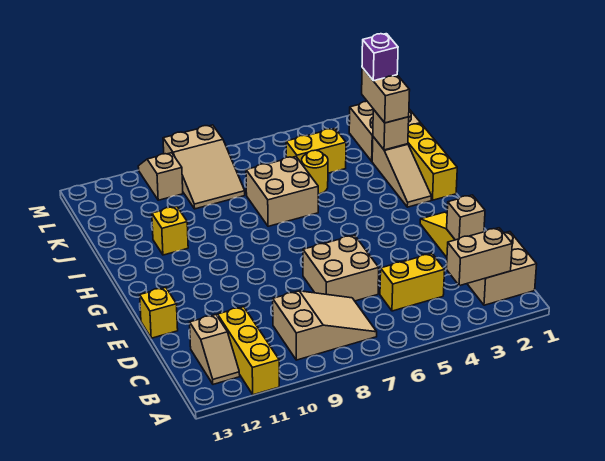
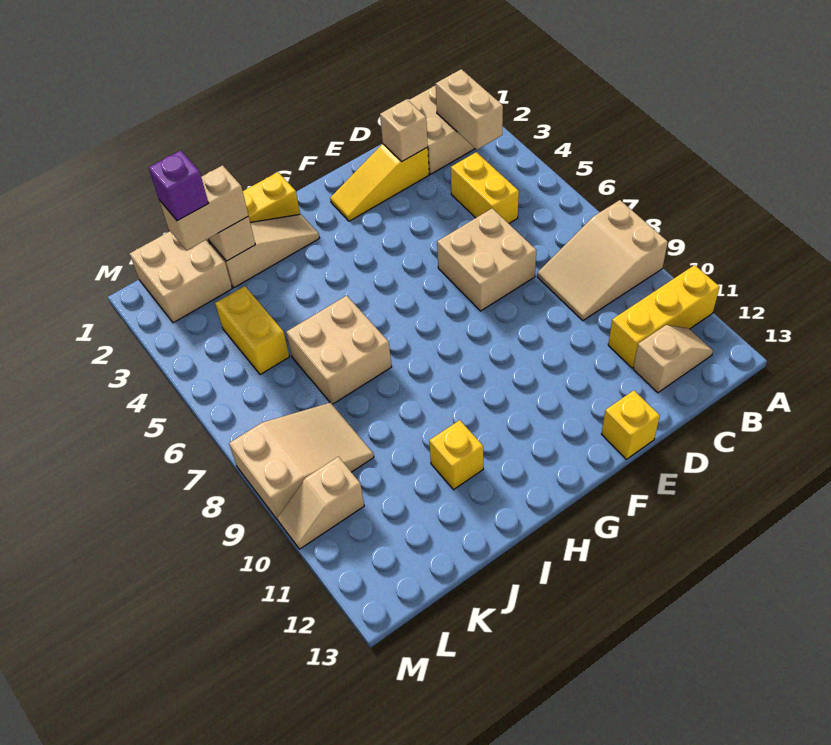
tan 2x3 slope [273,291,377,360] -> tan 2x3 slope turned to [537,200,668,321]
yellow 1x1 round brick [302,150,328,194] -> none

